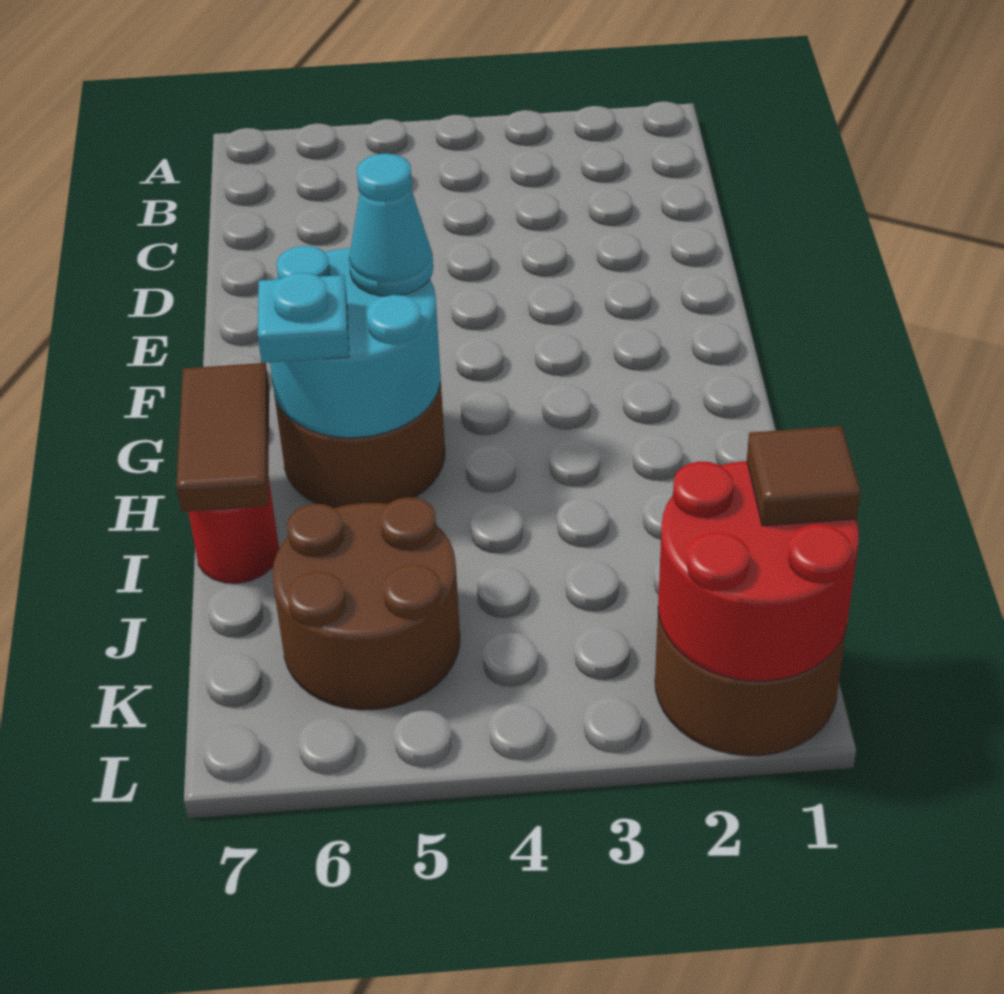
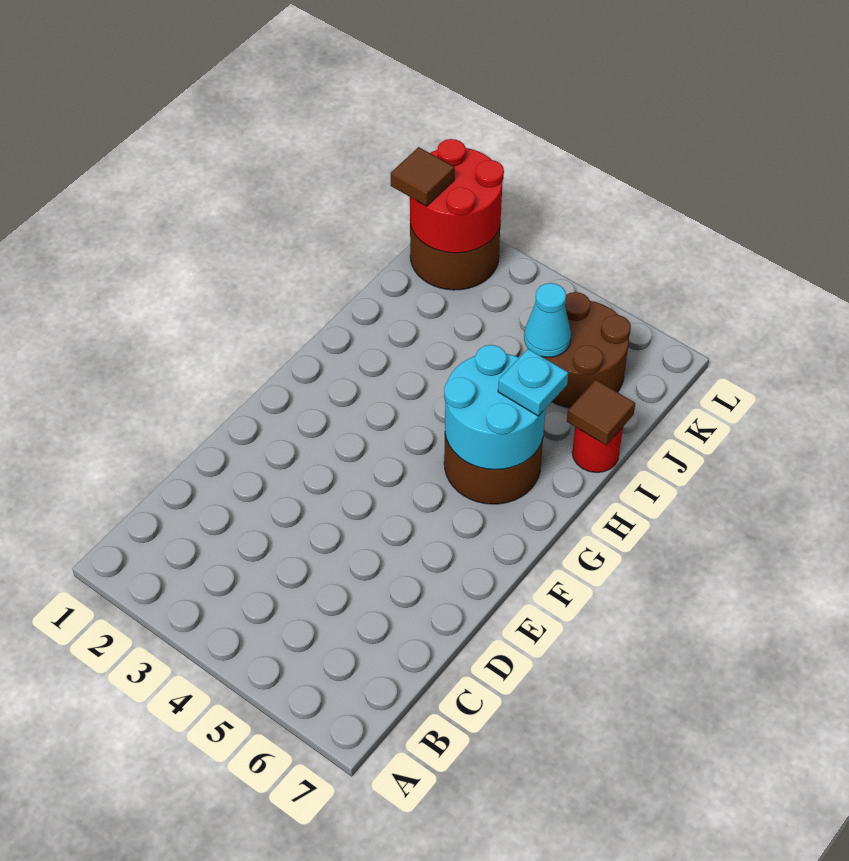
cyan 1x1 cone [349,154,433,296] -> cyan 1x1 cone moved to [524,283,571,357]
brown 1x2 tile [176,363,269,512] -> brown 1x1 tile [567,380,635,445]

